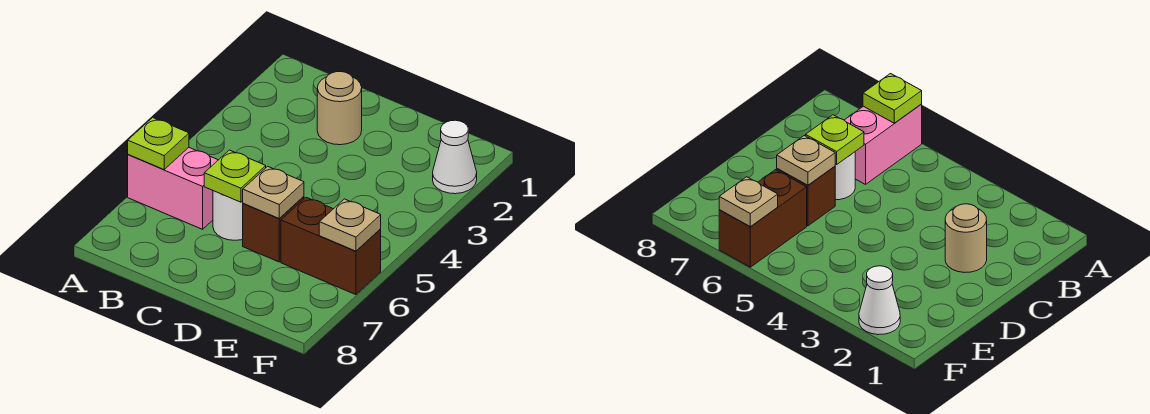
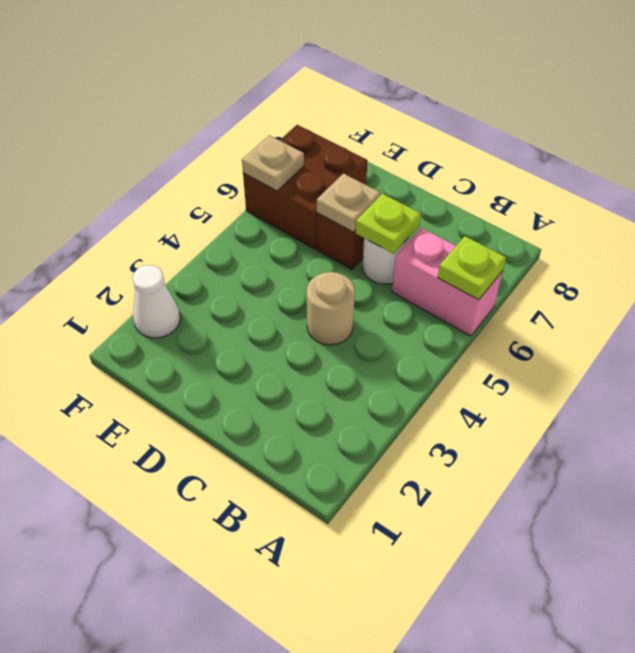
tan 1x1 round brick [317,72,362,145] -> tan 1x1 round brick moved to [307,272,355,345]
brown 1x2 brick [281,197,381,295] -> brown 2x2 brick [243,125,368,249]

